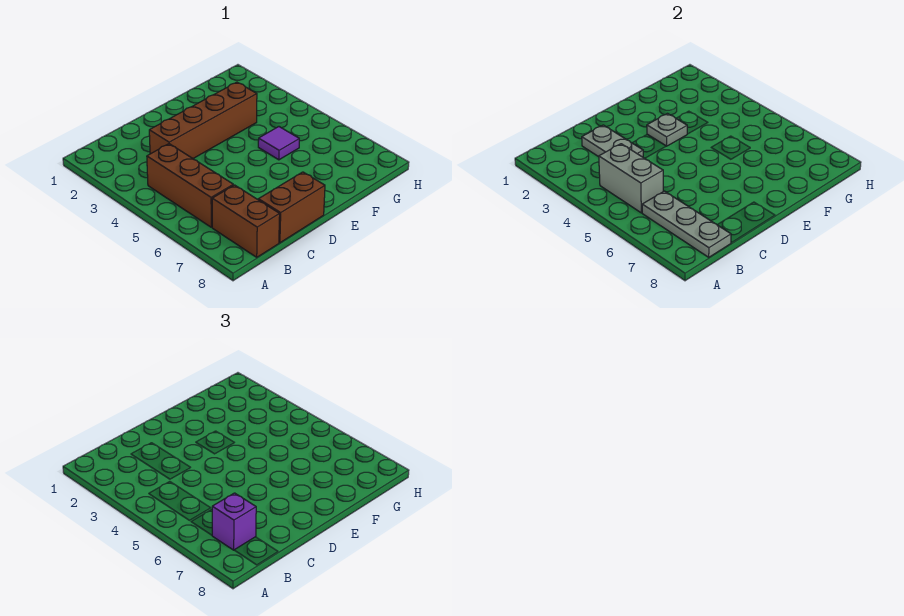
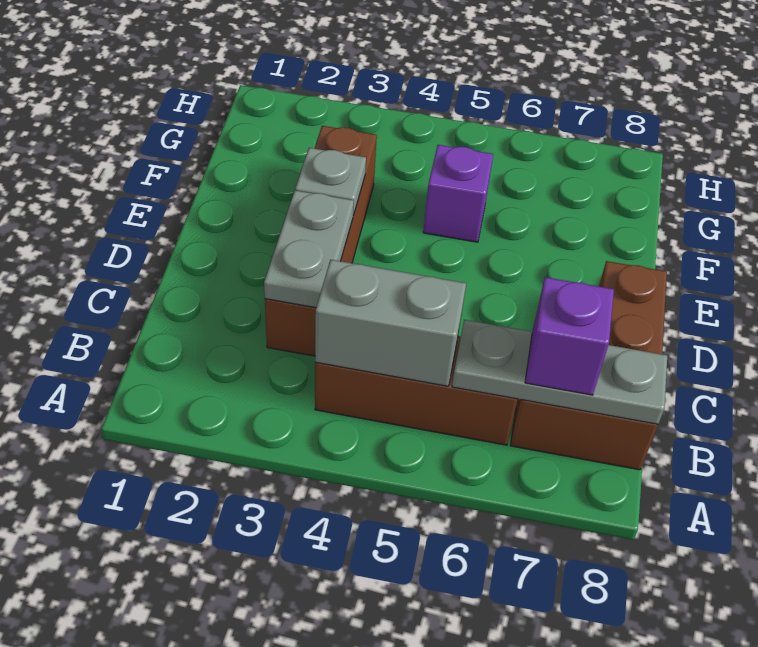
grey 1x2 plate [582,125,643,157] -> grey 1x2 plate turned to [264,190,354,308]
purple 1x1 tile [258,127,299,160] -> purple 1x1 brick [423,145,493,242]

